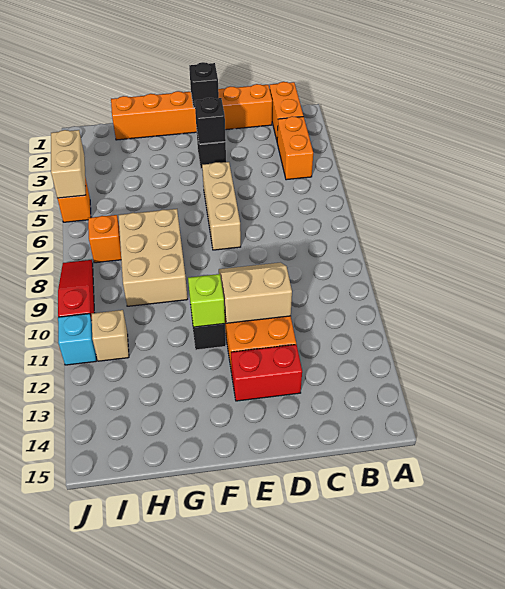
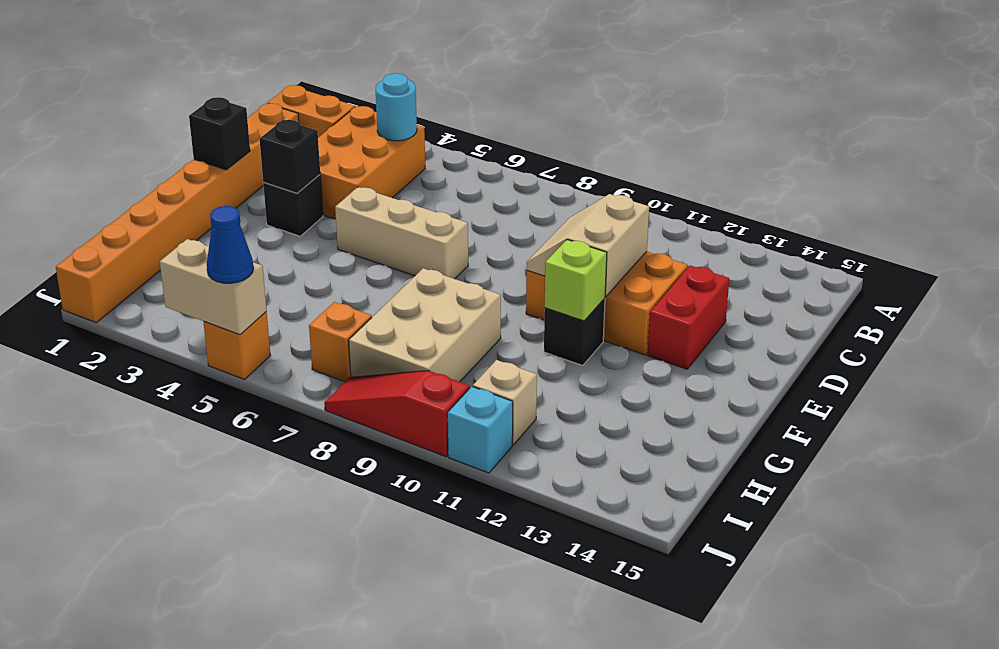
orange 1x2 brick [277,116,313,180] -> orange 2x3 brick [318,106,425,219]
none -> cyan 1x1 round brick [376,73,417,141]
orange 1x6 brick [111,84,272,140] -> orange 1x8 brick [56,103,299,323]
tan 2x3 brick [118,209,188,306] -> tan 2x3 brick turned to [349,268,501,382]
none -> blue 1x1 cone [207,206,253,283]

